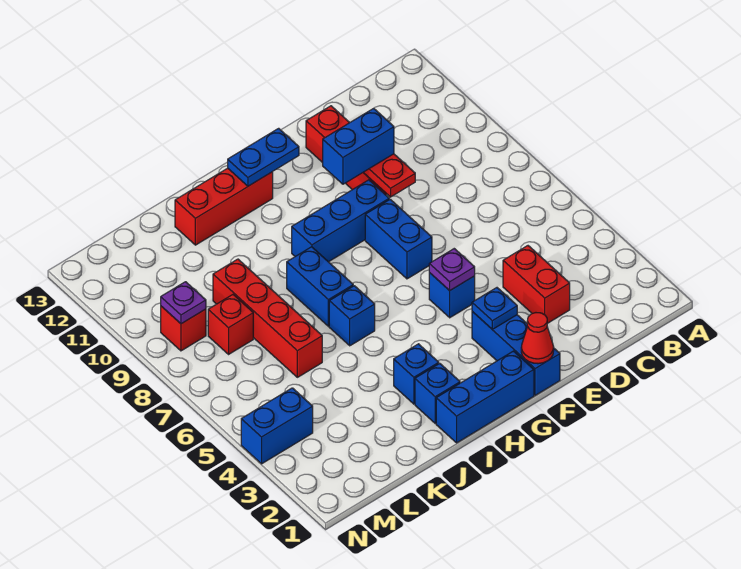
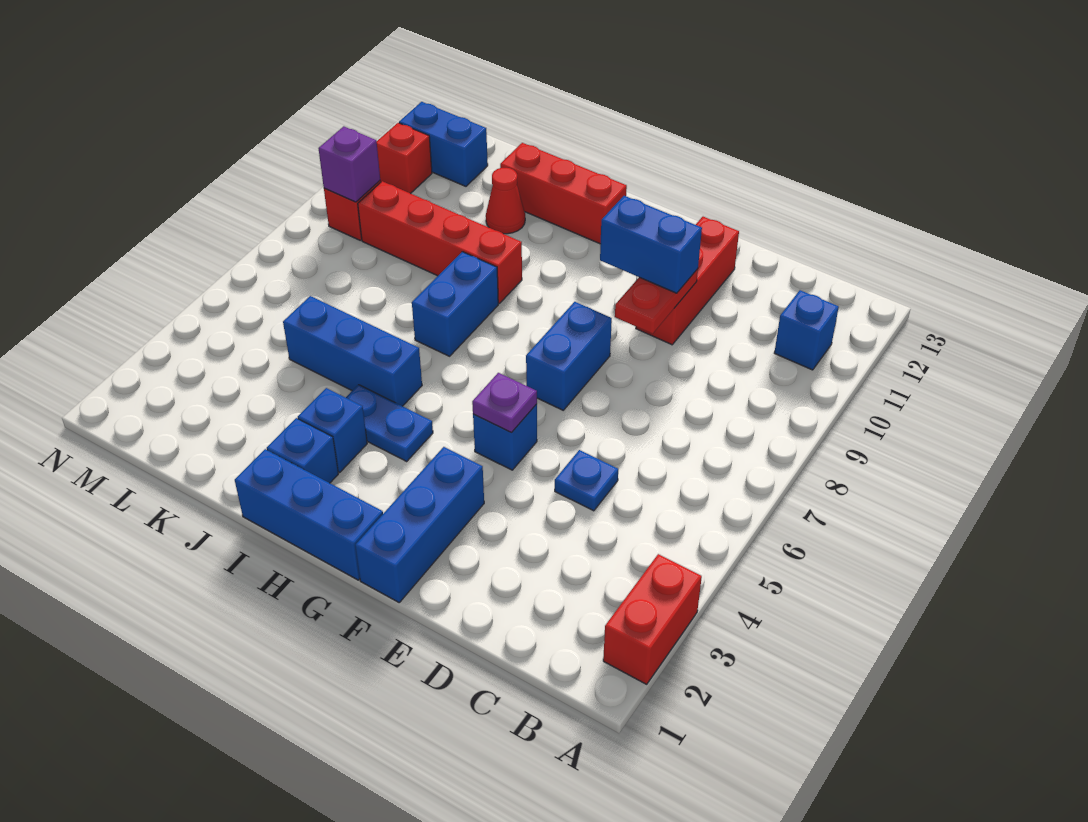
red 1x2 brick [503,246,570,324] -> red 1x2 brick moved to [603,554,702,684]
red 1x1 cone [521,313,554,364] -> red 1x1 cone moved to [486,168,525,234]
blue 1x1 plate [472,288,517,329] -> blue 1x1 plate moved to [555,450,618,511]
blue 1x3 brick [292,180,389,262] -> blue 1x3 brick moved to [283,296,422,406]
blue 1x2 plate [228,128,299,186] -> blue 1x2 plate moved to [346,385,433,461]
blue 1x1 brick [329,286,375,346] -> blue 1x1 brick moved to [774,290,839,370]
red 1x4 brick [213,259,322,377] -> red 1x4 brick turned to [358,181,522,303]
red 1x1 brick [208,295,253,354] -> red 1x1 brick moved to [377,123,432,194]
blue 1x2 brick [241,388,313,464] -> blue 1x2 brick moved to [399,102,488,186]
purple 1x1 plate [161,282,206,324] -> purple 1x1 brick [318,126,380,202]

